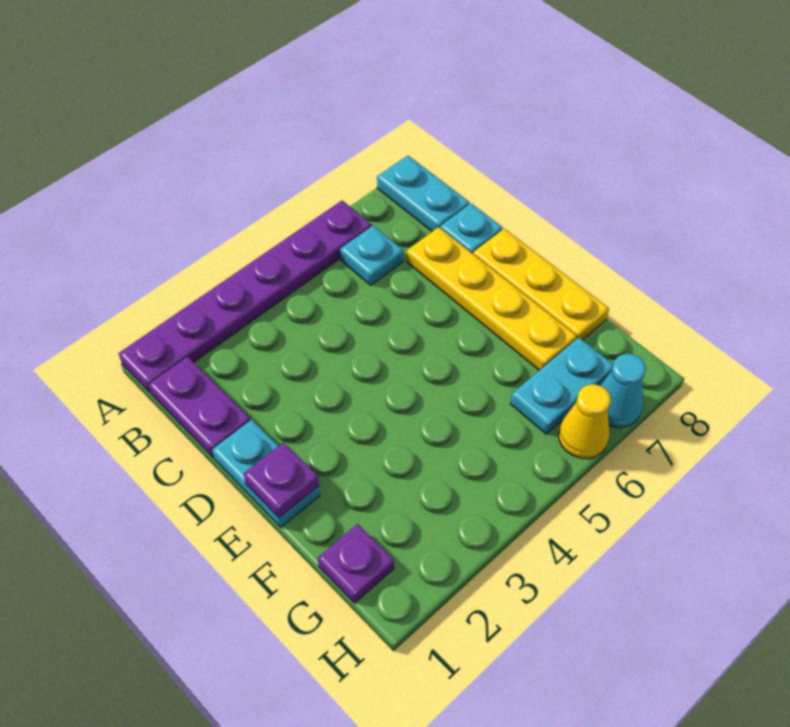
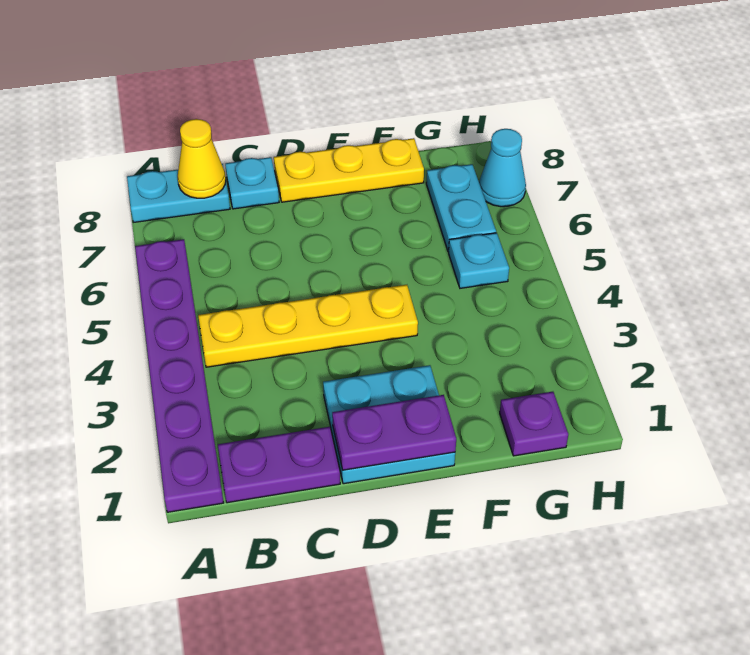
cyan 1x1 plate [340,226,404,285] -> cyan 1x1 plate moved to [449,233,509,288]
yellow 1x4 plate [407,227,577,370] -> yellow 1x4 plate moved to [198,285,418,367]
cyan 1x2 plate [212,420,320,527] -> cyan 2x2 plate [323,365,455,484]
purple 1x1 plate [243,442,319,518] -> purple 1x2 plate [332,395,456,470]
yellow 1x1 cone [559,384,611,458] -> yellow 1x1 cone moved to [178,119,226,198]

